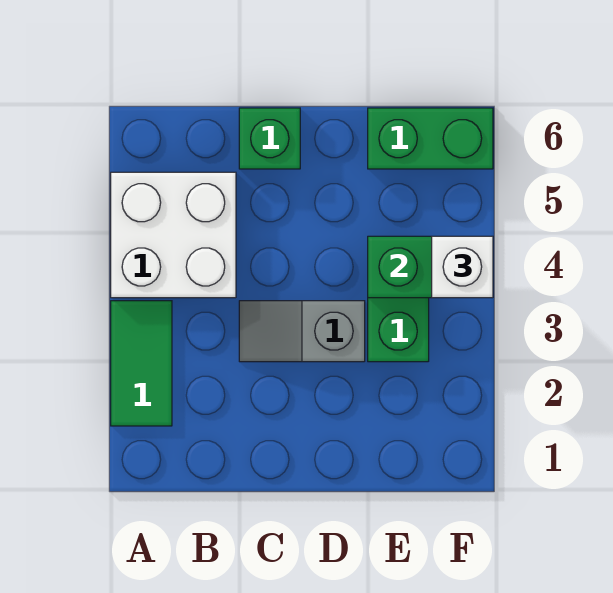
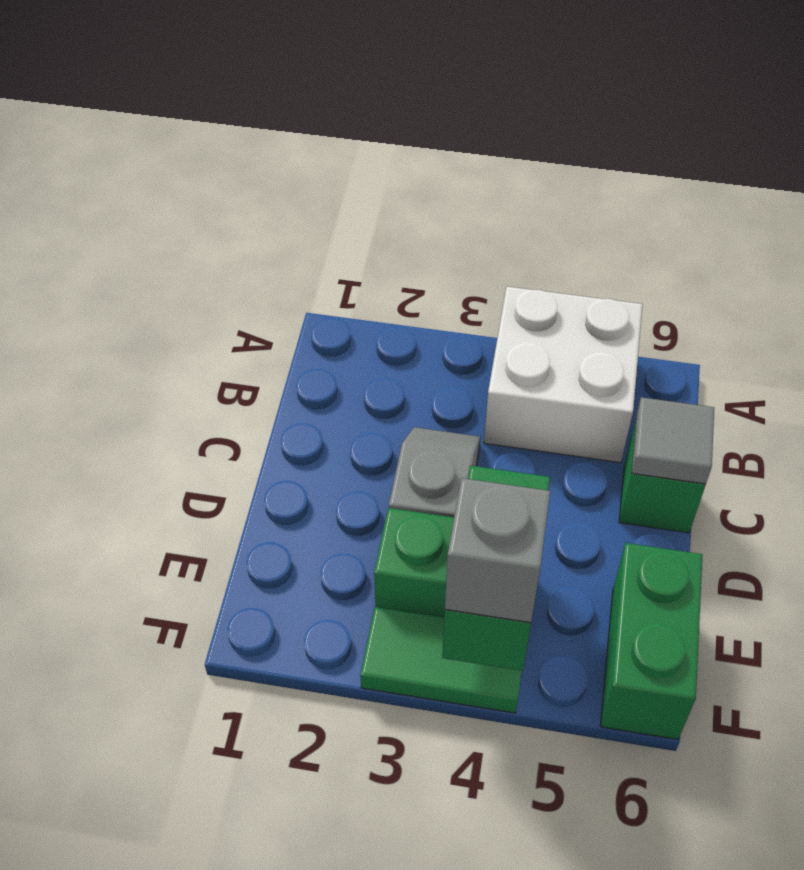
green 1x2 tile [111,301,172,426] -> green 1x2 tile moved to [360,607,522,713]
none -> grey 1x1 tile [632,397,714,484]
white 1x1 brick [432,236,493,298] -> grey 1x1 brick [445,478,550,623]

